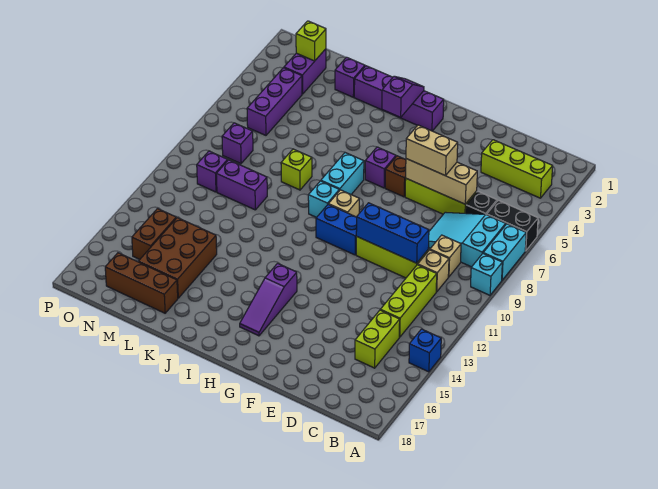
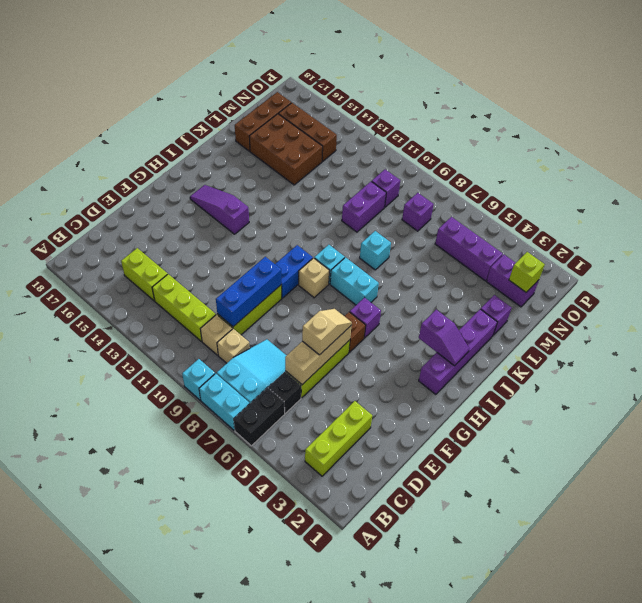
blue 1x1 brick [409,329,441,372] -> none
tan 1x2 brick [406,125,458,176] -> tan 1x2 slope [302,309,352,355]
lime 1x1 brick [281,149,312,190] -> cyan 1x1 brick [360,231,391,270]
brown 1x2 brick [132,209,176,259] -> brown 1x3 brick [279,103,337,161]

